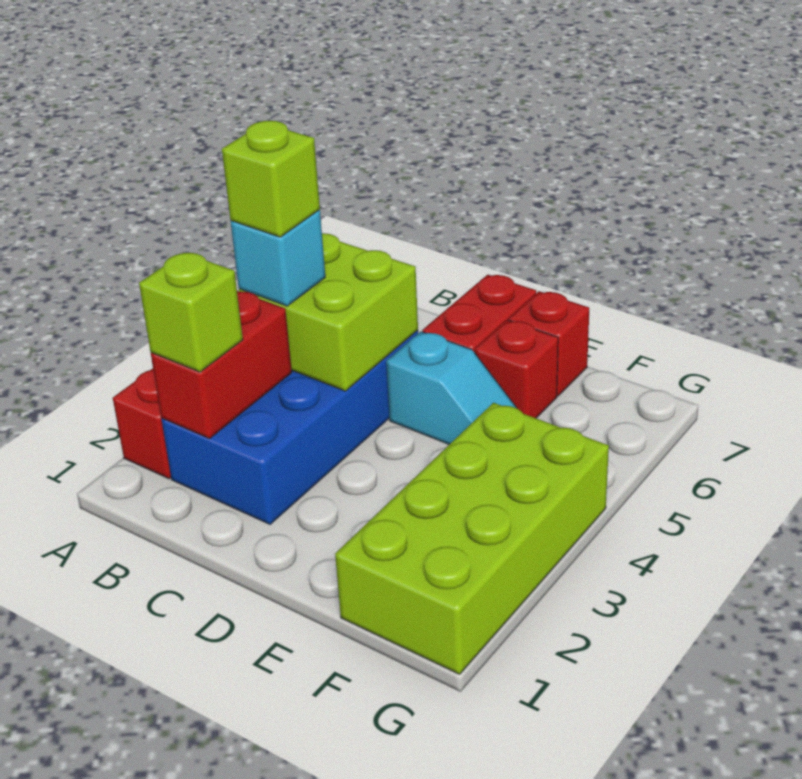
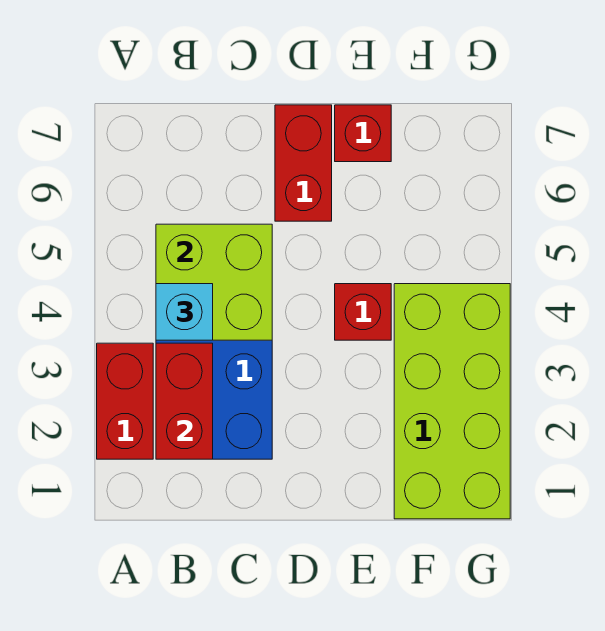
lime 1x1 brick [139,253,243,372] -> none
lime 1x1 brick [222,121,320,237] -> none
cyan 1x2 slope [386,331,516,444] -> none
red 1x1 brick [475,320,558,418] -> red 1x1 brick moved to [335,284,391,340]

